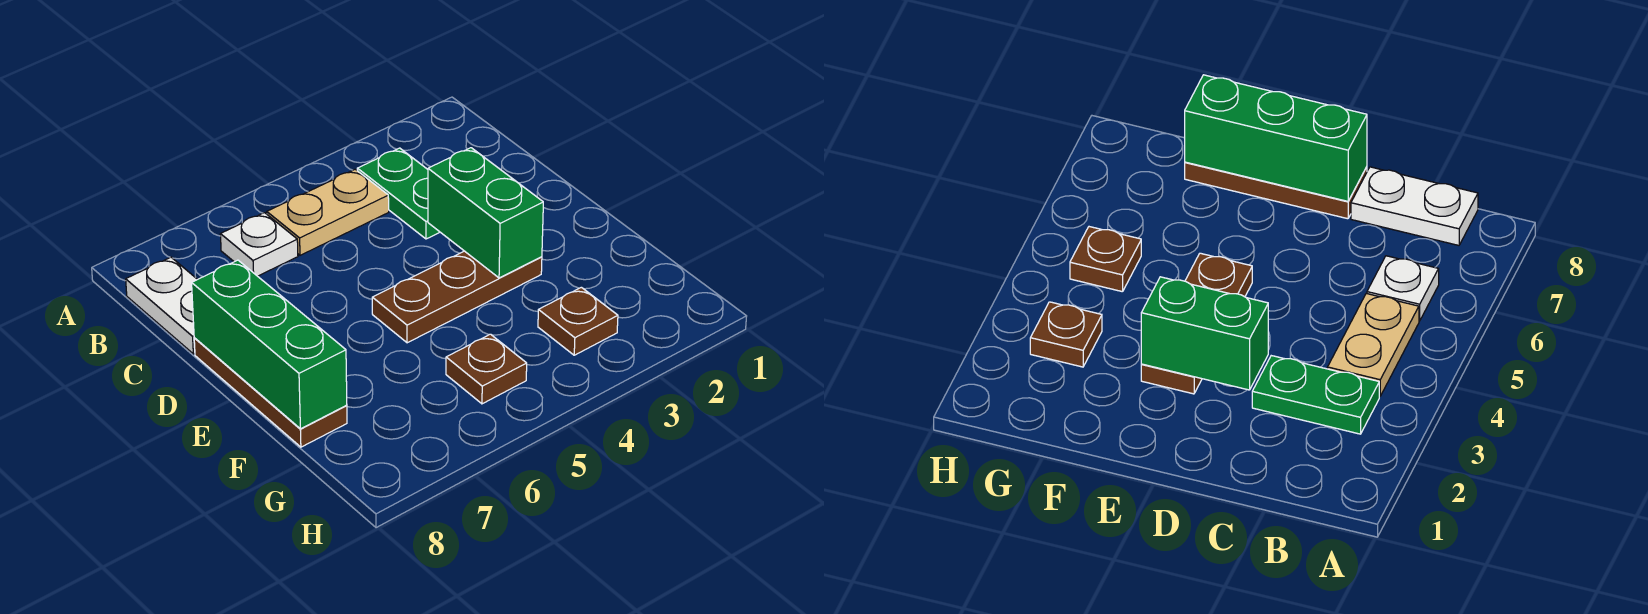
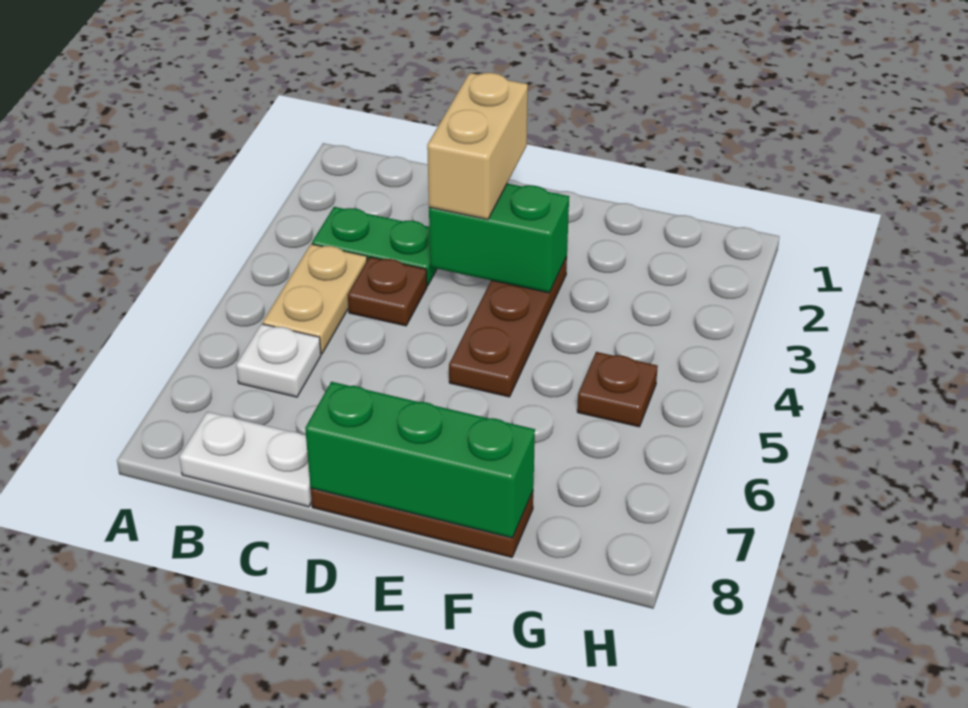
none -> tan 1x2 brick [427,73,528,219]
brown 1x1 plate [538,287,618,355] -> brown 1x1 plate moved to [348,257,427,326]

